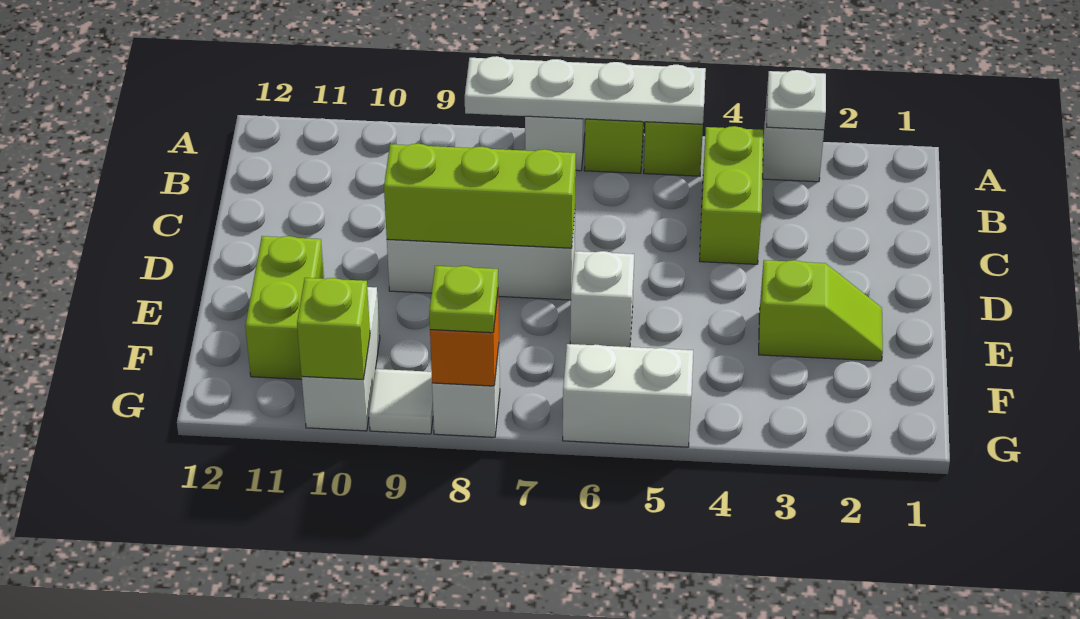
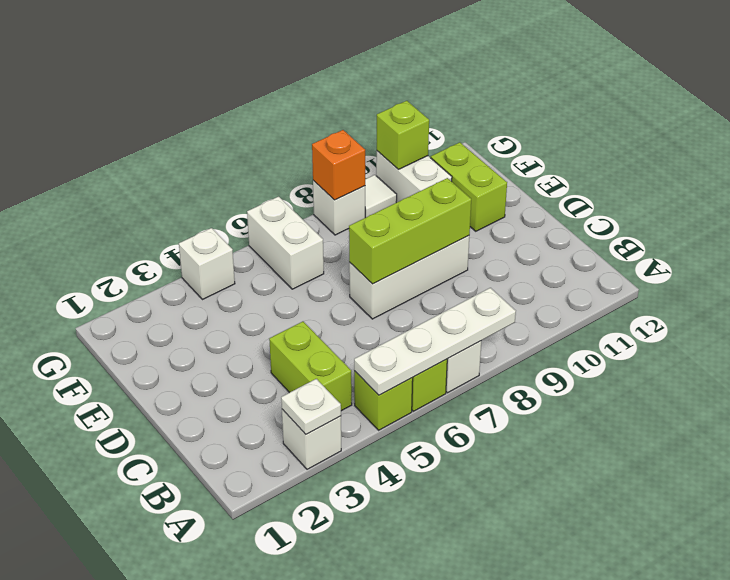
lime 1x2 slope [759,260,883,361] -> none
white 1x1 brick [570,251,634,347] -> white 1x1 brick moved to [179,228,235,300]
white 1x2 brick [563,344,693,447] -> white 1x2 brick turned to [247,196,324,289]
lime 1x1 plate [429,266,498,333] -> none

